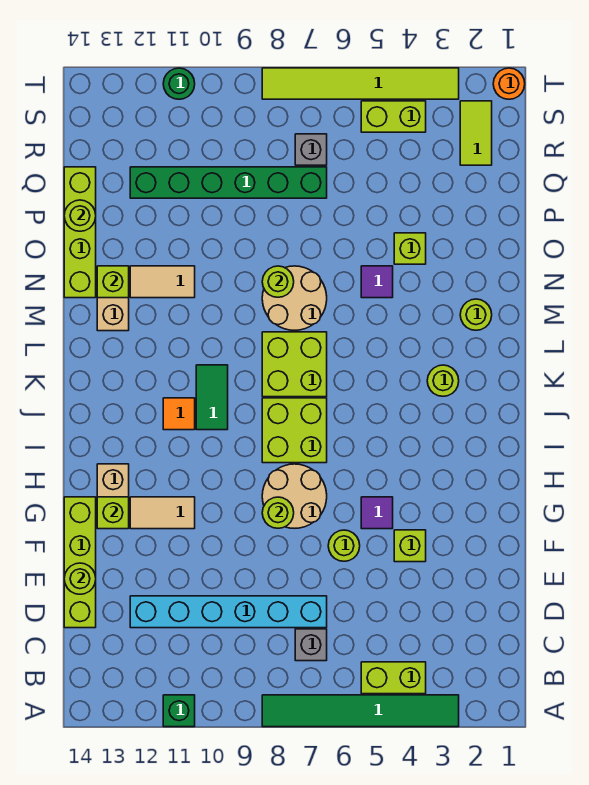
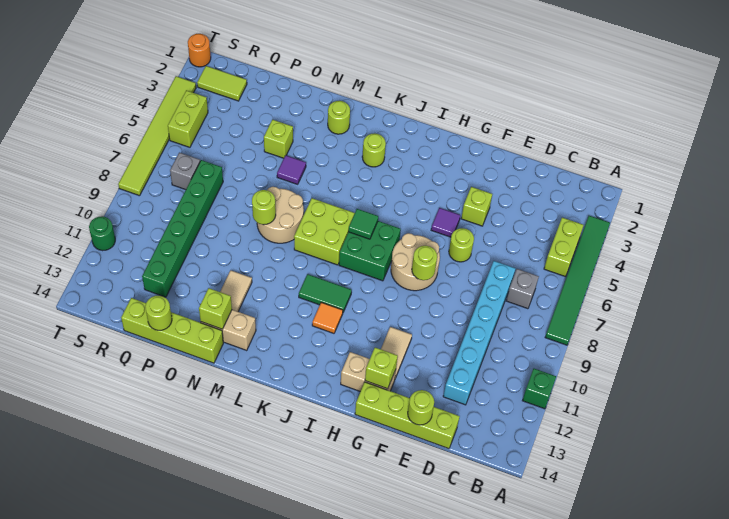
lime 2x2 brick [262,398,327,463] -> green 2x2 brick [339,221,401,281]
none -> green 1x1 tile [348,209,378,239]

